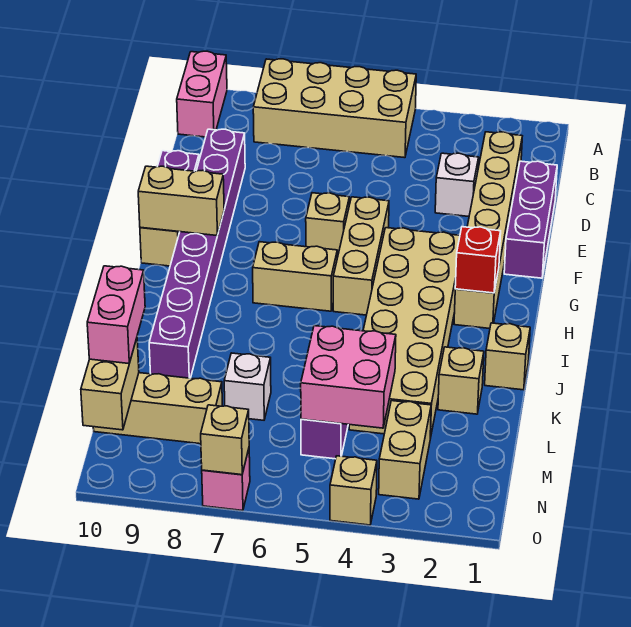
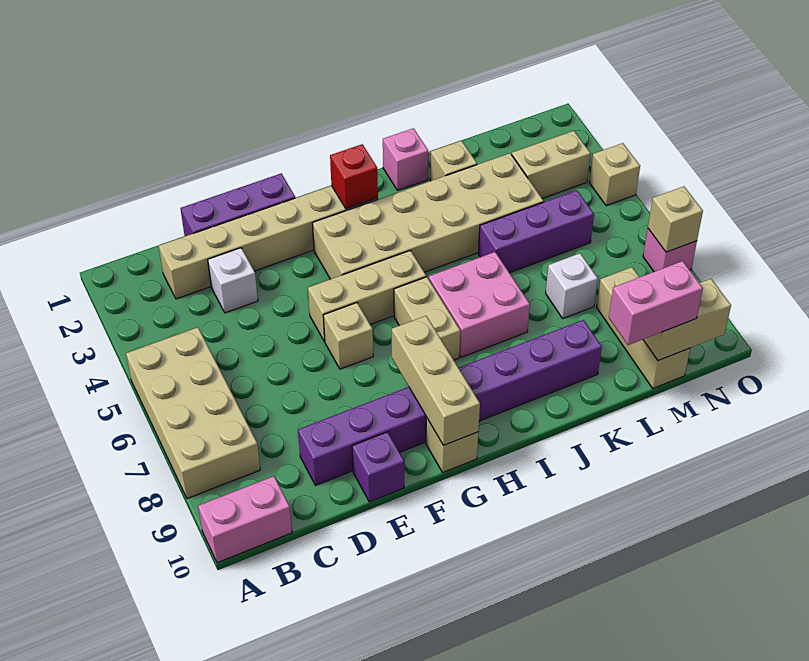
tan 1x2 brick [138,166,224,236] -> tan 1x3 brick [392,316,480,445]
tan 1x1 brick [485,323,530,390] -> pink 1x1 brick [383,128,428,190]
pink 2x2 brick [301,326,396,428] -> pink 2x2 brick moved to [429,252,530,357]

